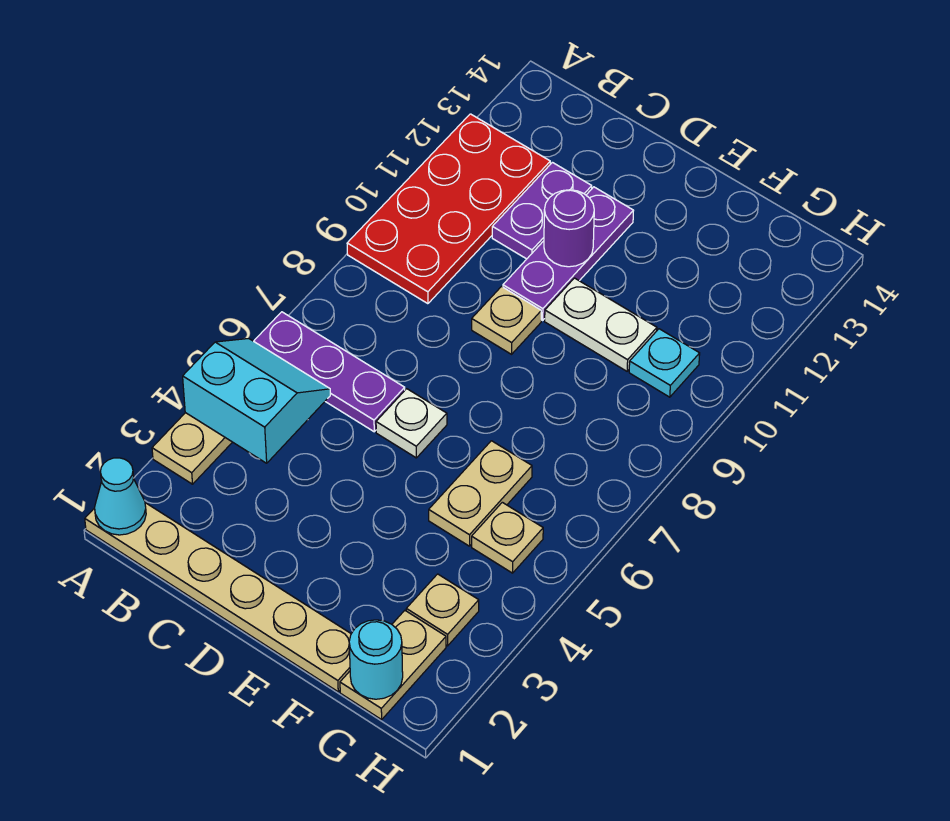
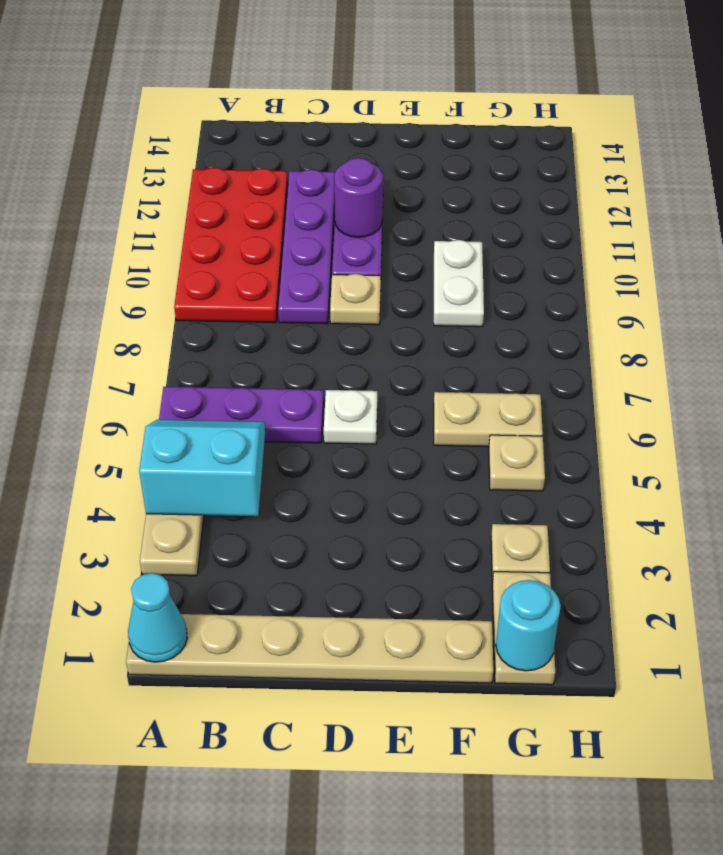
purple 1x2 plate [492,162,592,259] -> purple 1x4 plate [278,169,335,324]
white 1x2 plate [545,278,657,371] -> white 1x2 plate turned to [434,240,484,327]
tan 1x2 plate [429,441,532,546] -> tan 1x2 plate turned to [434,392,543,447]
cyan 1x1 plate [629,329,700,397] -> none

